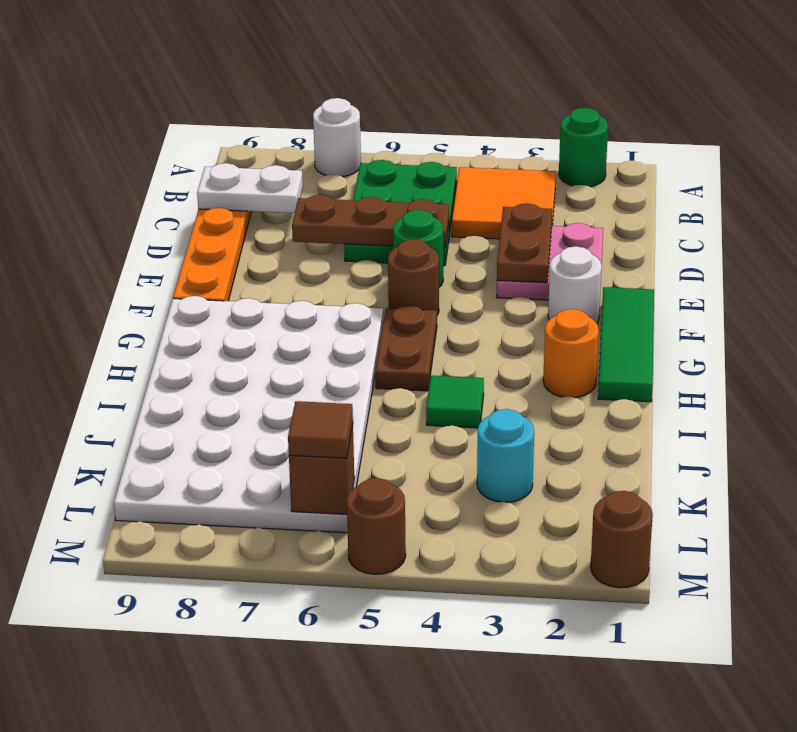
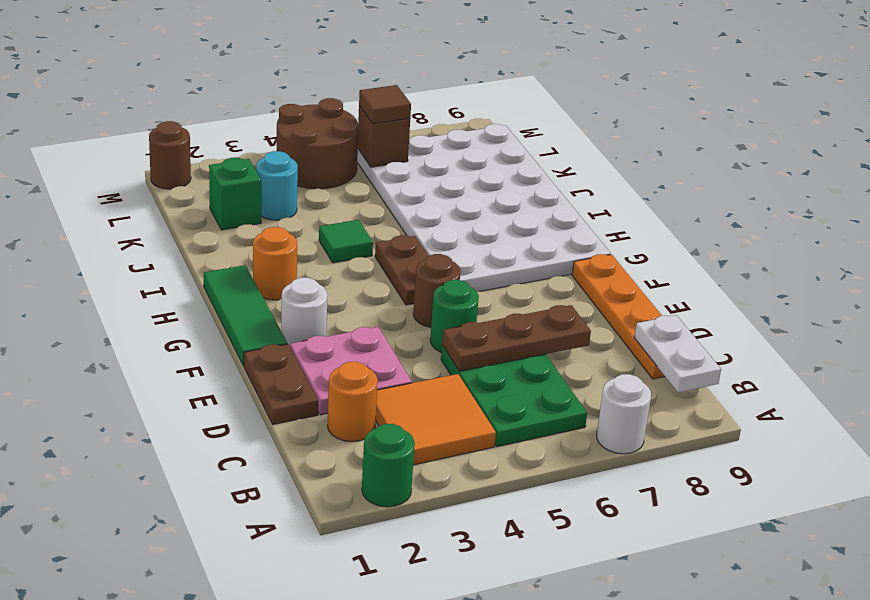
none -> orange 1x1 round brick [328,362,378,442]
white 1x2 plate [197,163,303,213] -> white 1x2 plate turned to [634,315,721,393]
brown 1x2 plate [497,203,552,283] -> brown 1x2 plate moved to [244,344,318,424]
none -> green 1x1 brick [209,158,261,230]
brown 1x1 round brick [347,478,406,574] -> brown 2x2 round brick [277,98,359,189]

